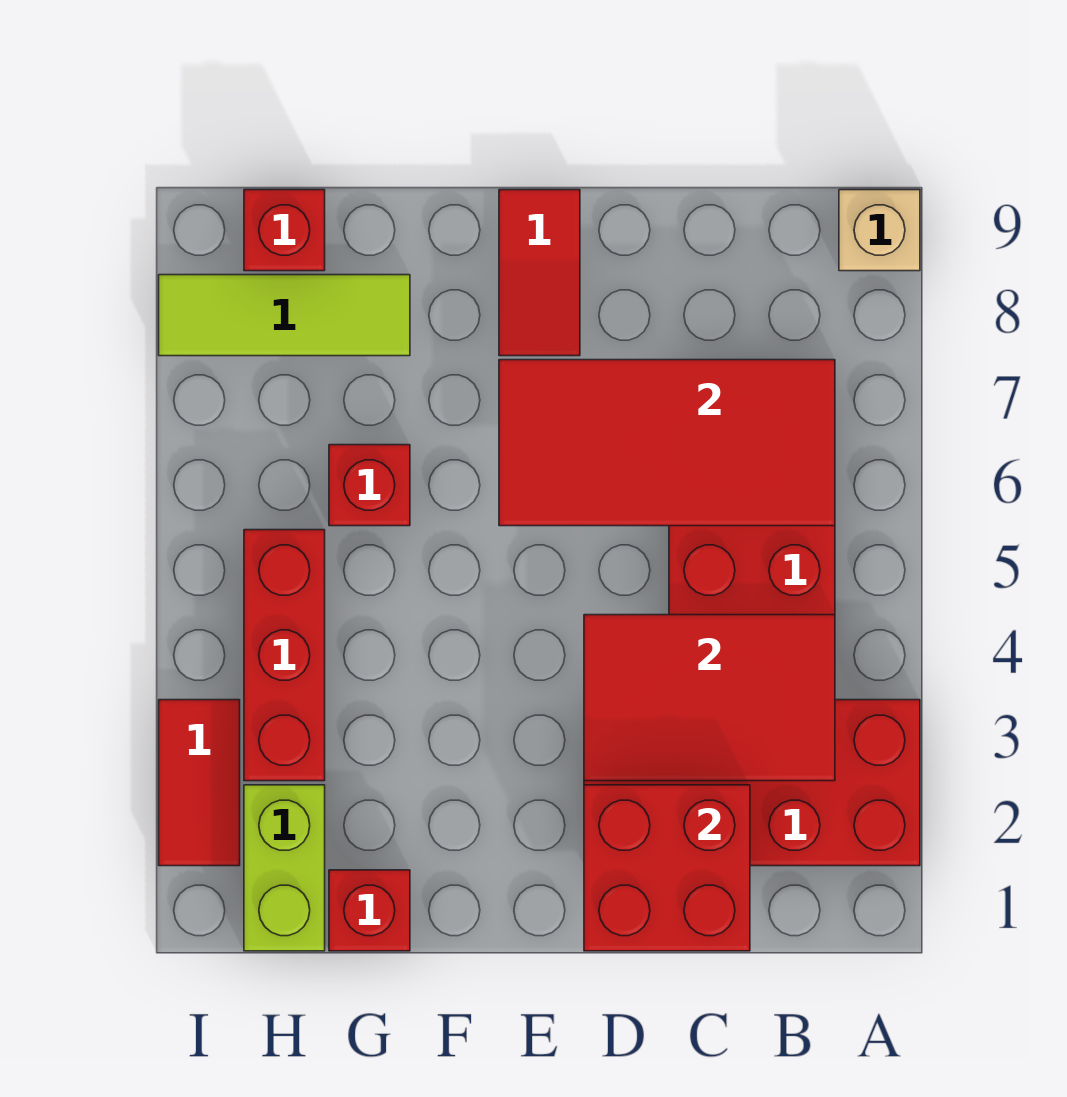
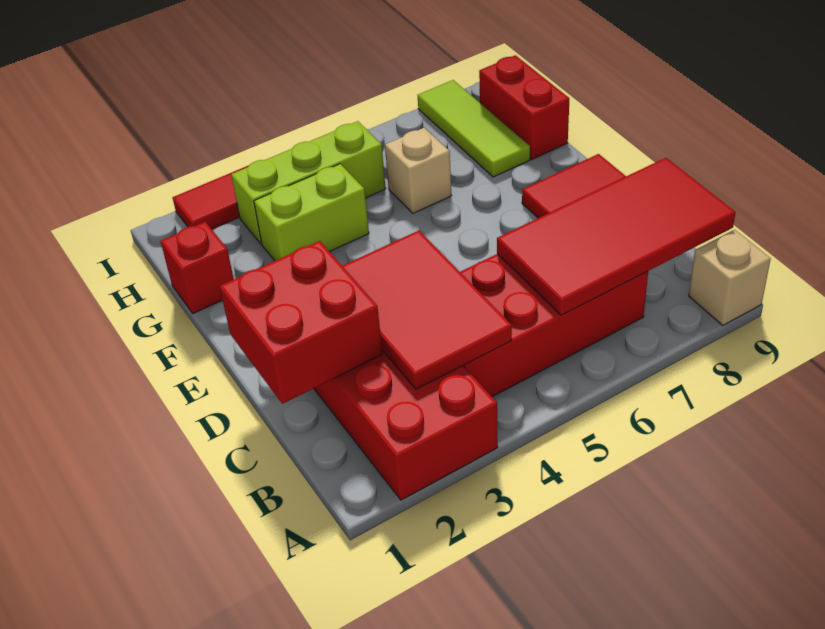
red 2x4 tile [499,360,835,526] -> red 2x4 tile turned to [497,158,736,315]
red 1x1 brick [329,445,410,526] -> tan 1x1 brick [385,128,451,213]
lime 1x2 brick [244,785,325,951] -> lime 1x2 brick moved to [254,164,369,261]
red 1x3 brick [244,530,325,781] -> lime 1x3 brick [231,121,386,244]
red 1x1 brick [244,190,325,271] -> red 1x2 brick [479,55,569,159]

